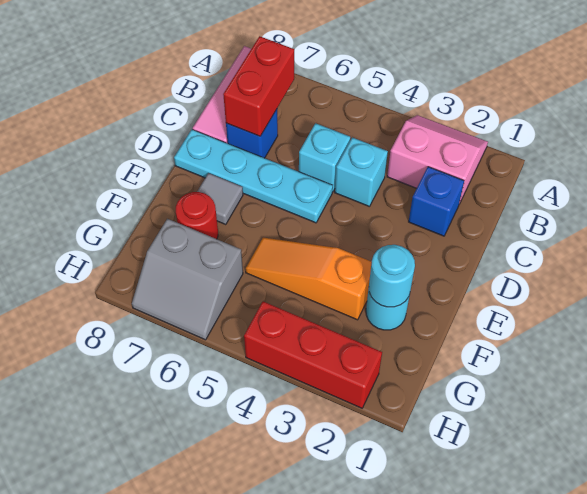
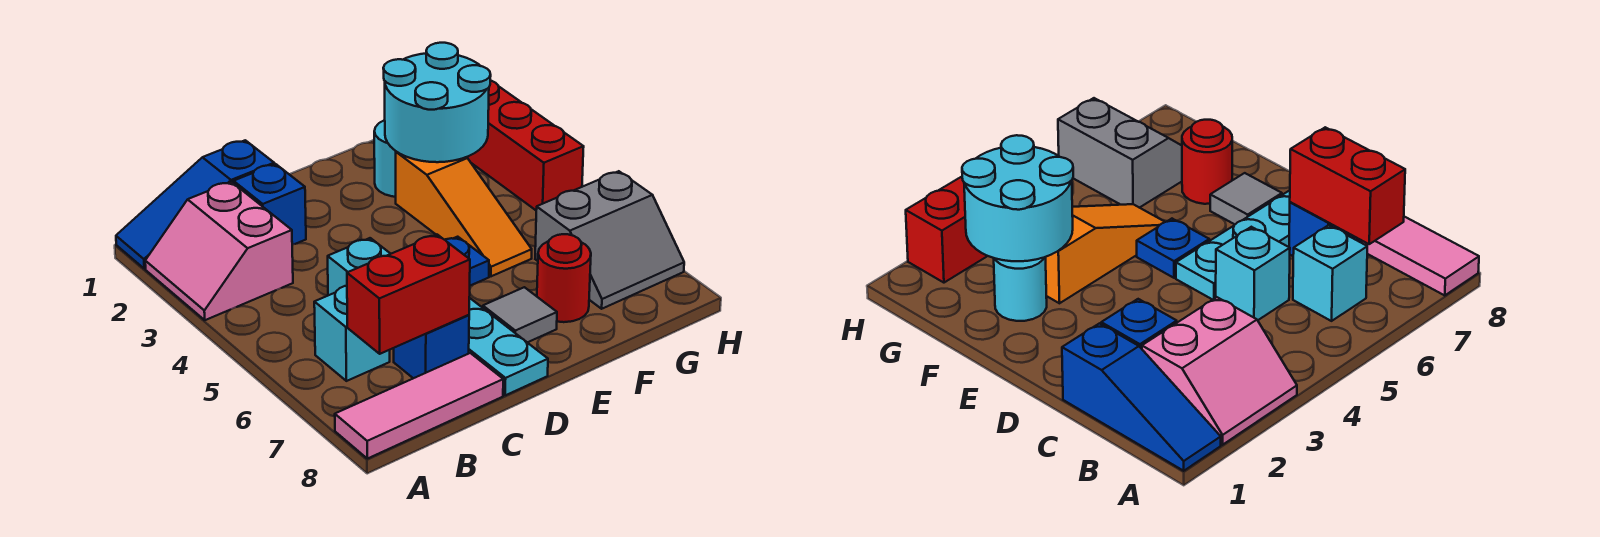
none -> blue 1x3 slope [116,140,274,269]
cyan 1x1 brick [335,137,388,207] -> cyan 1x1 brick moved to [314,286,390,381]
none -> blue 1x1 plate [445,237,489,286]
cyan 1x1 round brick [369,245,415,307] -> cyan 2x2 round brick [383,43,491,162]
grey 2x2 slope [132,219,243,340] -> grey 2x2 slope turned to [535,171,684,309]

